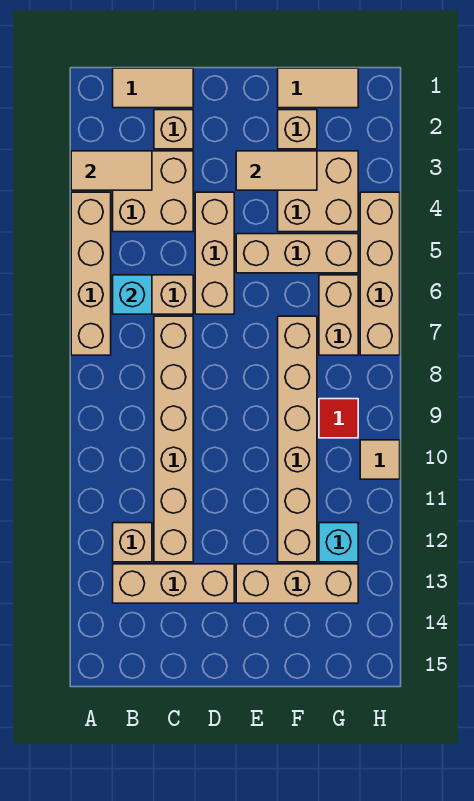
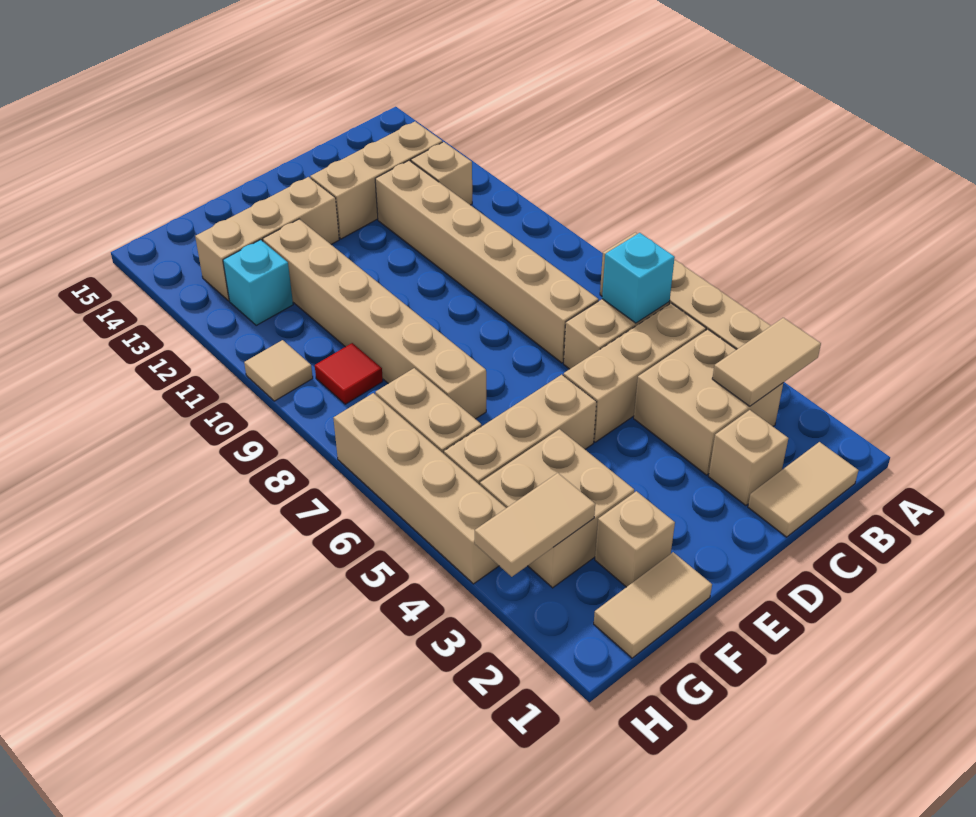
tan 1x3 brick [195,192,234,314] -> tan 1x3 brick turned to [563,303,706,442]
tan 1x2 tile [236,151,317,190] -> tan 1x2 tile moved to [475,473,595,577]

